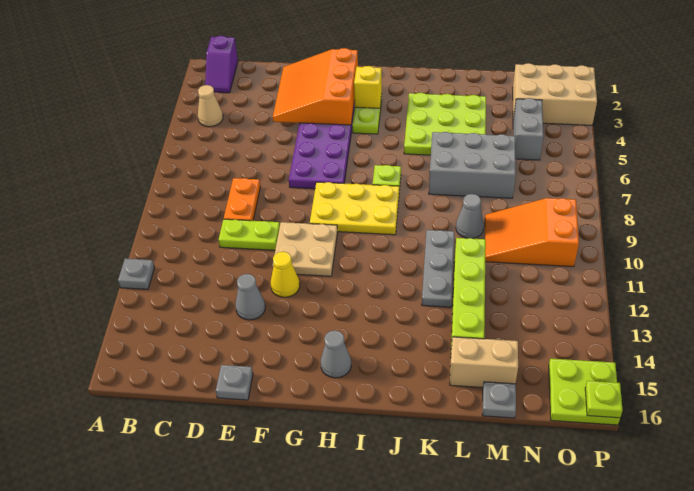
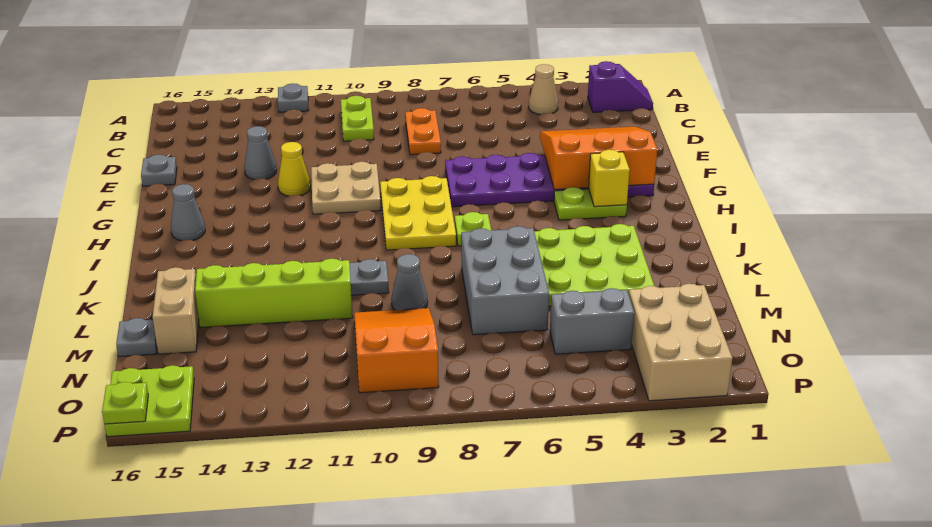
purple 1x2 slope [205,36,238,93] -> purple 1x2 slope turned to [588,61,653,112]
orange 1x2 plate [224,178,260,221] -> orange 1x2 plate turned to [405,108,441,155]
lime 1x2 plate [219,219,280,250] -> lime 1x2 plate moved to [341,96,374,141]

